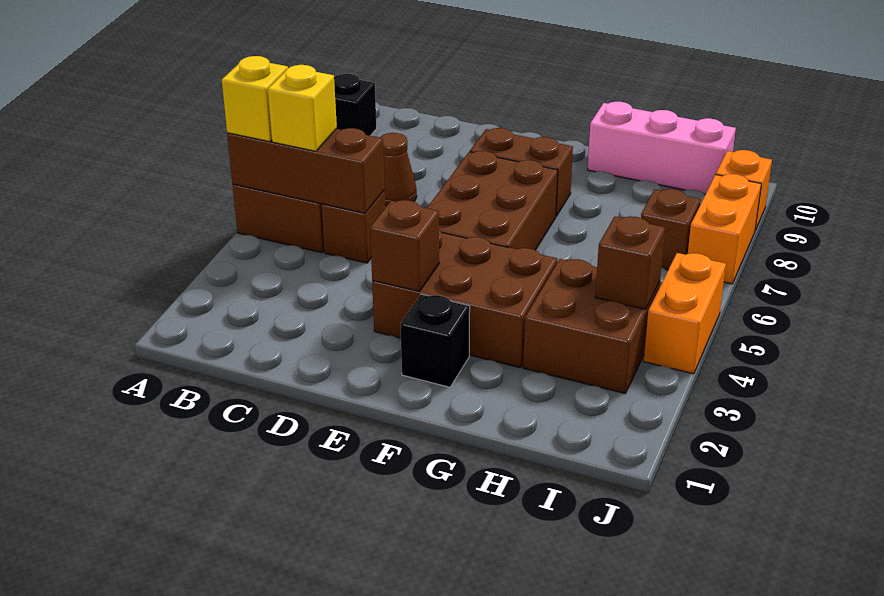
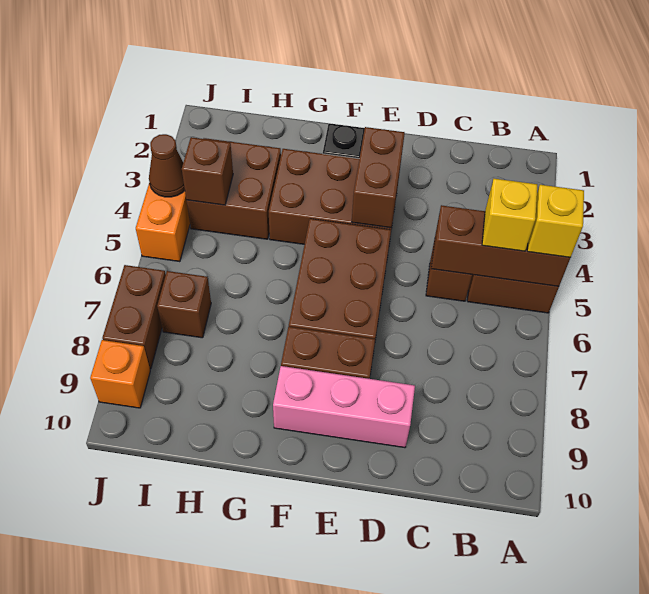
black 1x1 brick [334,74,377,136] -> none
brown 1x1 cone [380,133,417,207] -> brown 1x1 cone moved to [149,134,185,197]
brown 1x1 brick [370,200,439,292] -> brown 1x2 brick [352,127,405,228]
pink 1x3 brick [588,102,736,194] -> pink 1x3 brick moved to [273,366,415,448]
orange 1x2 brick [688,174,761,284] -> brown 1x2 brick [102,265,166,369]

